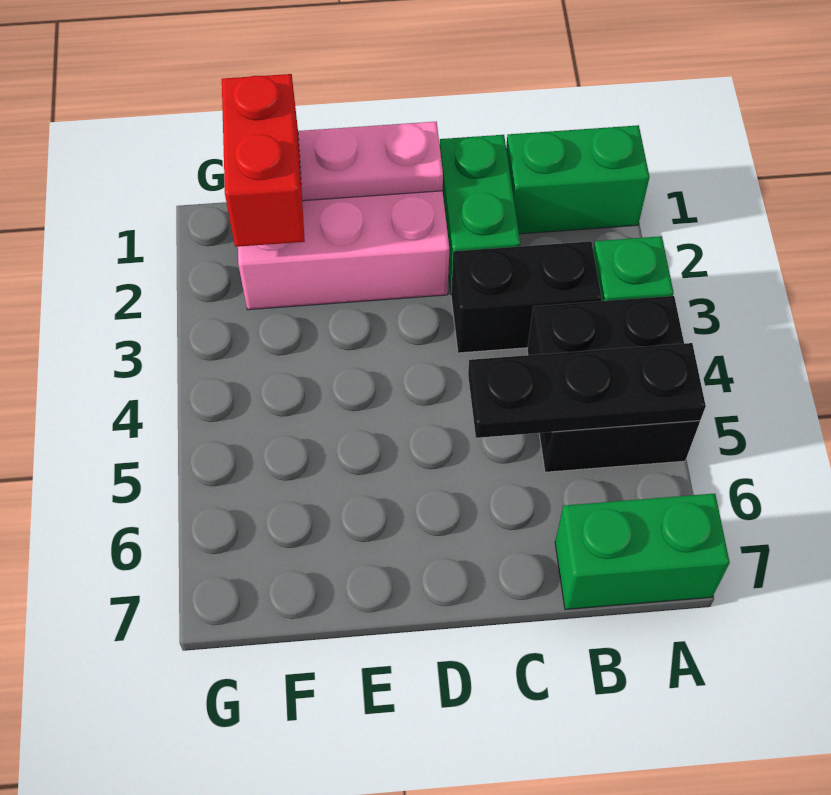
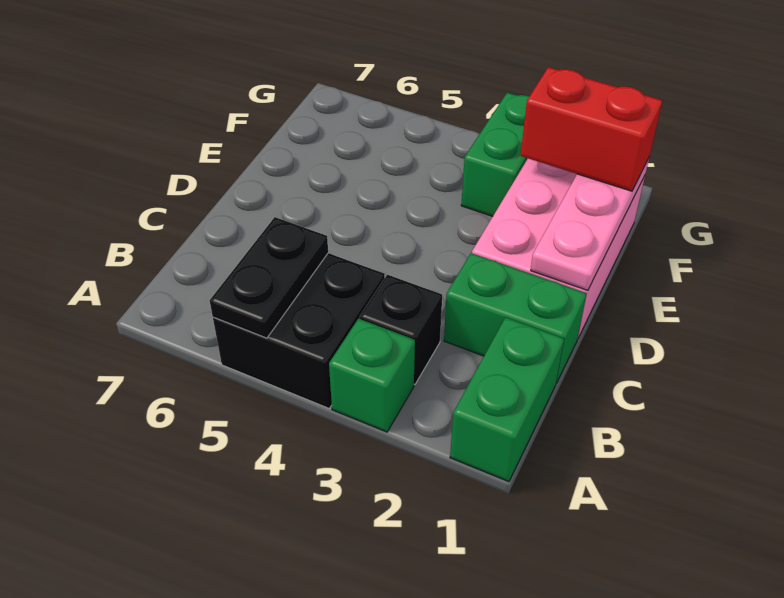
black 1x3 plate [468,343,706,438] -> black 1x2 plate [210,217,328,338]
green 1x2 brick [555,493,730,610] -> green 1x2 brick moved to [461,93,529,216]
black 1x2 brick [451,241,602,353] -> black 1x1 brick [360,275,442,384]

